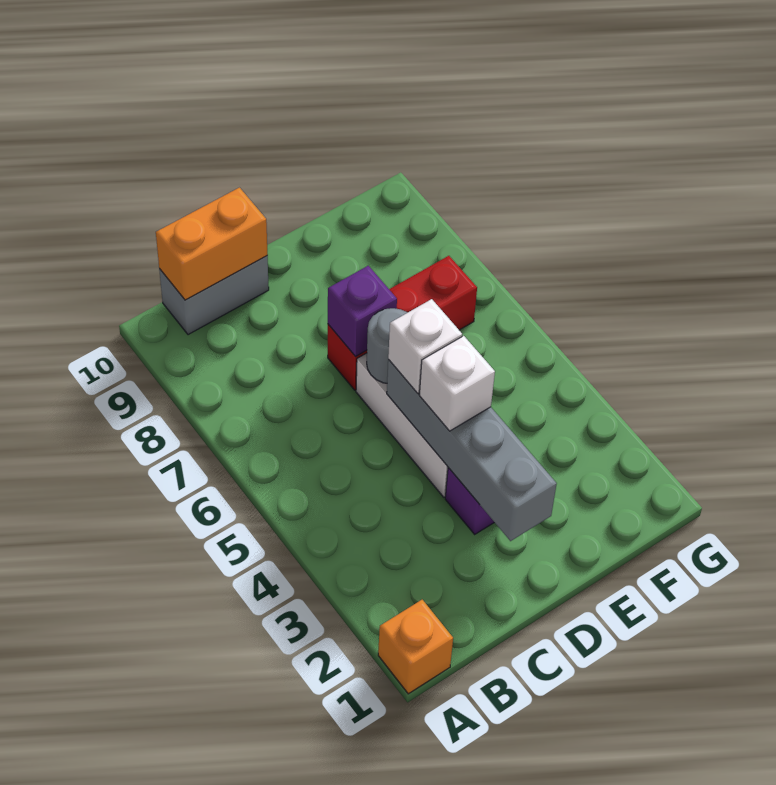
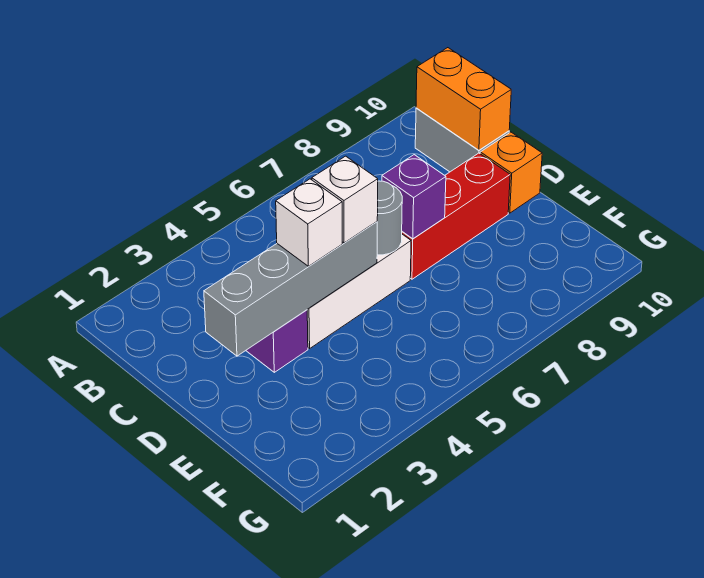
orange 1x1 brick [378,600,453,694] -> orange 1x1 brick moved to [480,132,542,213]
red 1x3 brick [328,256,477,390] -> red 1x3 brick turned to [402,153,510,279]

